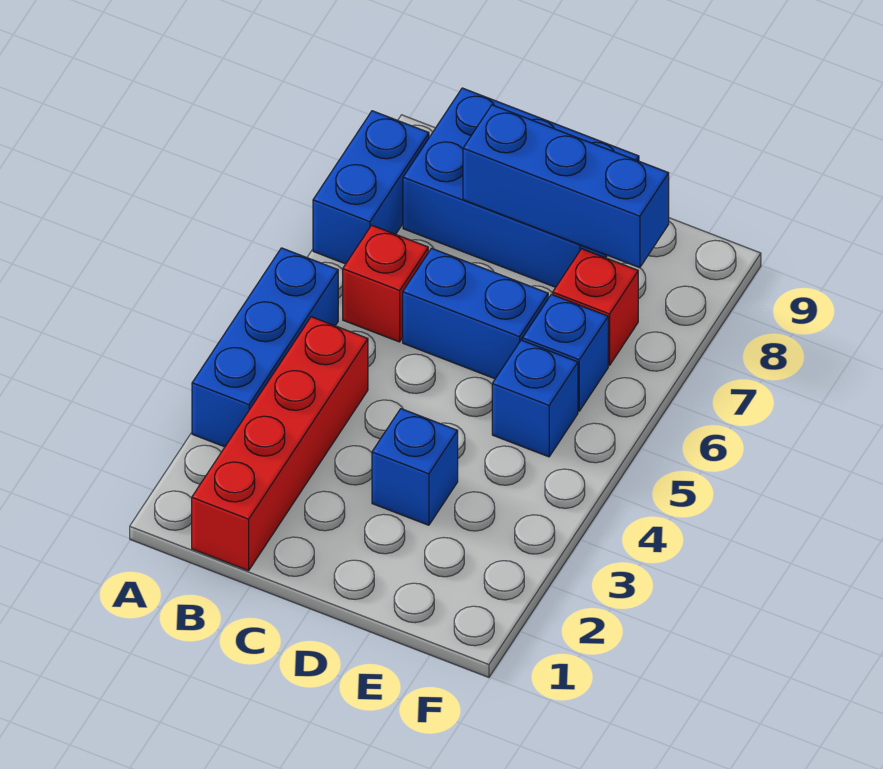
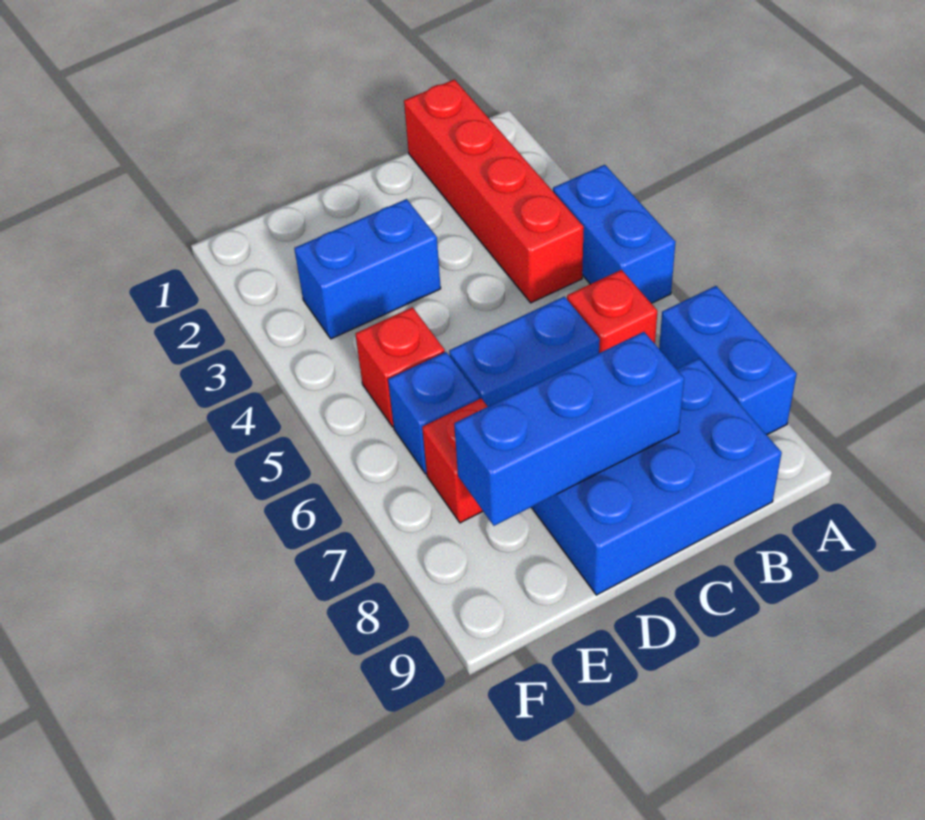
blue 1x3 brick [192,248,338,447] -> blue 1x2 brick [553,165,676,303]
blue 1x1 brick [372,409,458,525] -> blue 1x2 brick [294,199,441,339]
blue 1x1 brick [492,340,578,457] -> red 1x1 brick [355,307,445,427]

